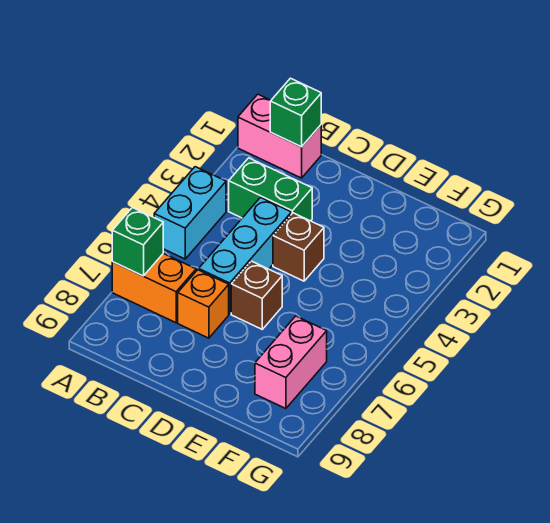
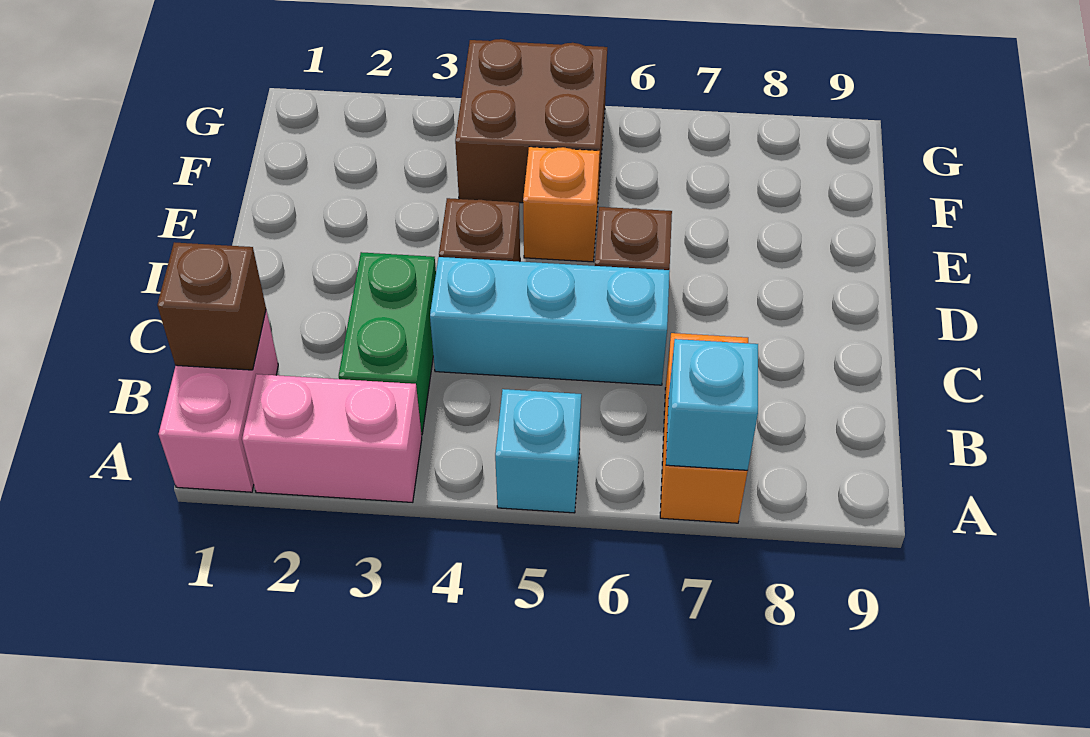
cyan 1x2 brick [154,167,226,259] -> cyan 1x1 brick [495,389,581,513]
green 1x1 brick [112,208,163,276] -> cyan 1x1 brick [666,339,758,470]
green 1x1 brick [270,78,321,147] -> brown 1x1 brick [157,242,266,370]
orange 1x1 brick [178,270,229,338] -> orange 1x1 brick moved to [523,147,600,262]
none -> brown 2x2 brick [455,39,607,203]
pink 1x2 brick [255,316,327,409] -> pink 1x2 brick moved to [242,374,422,502]

